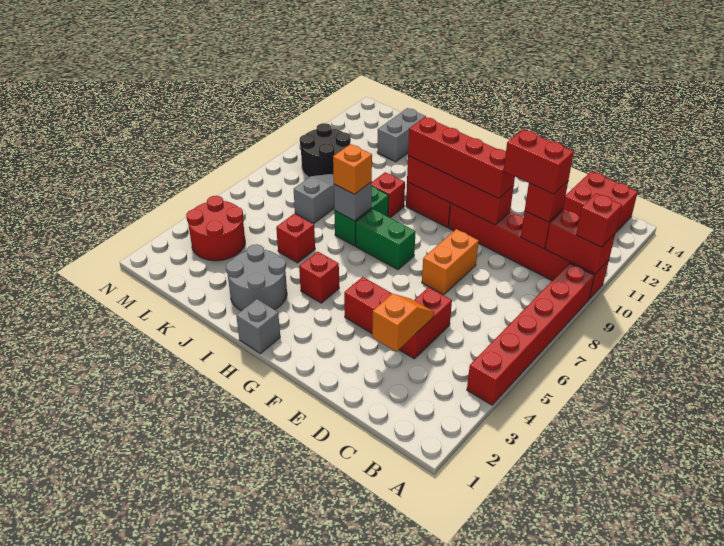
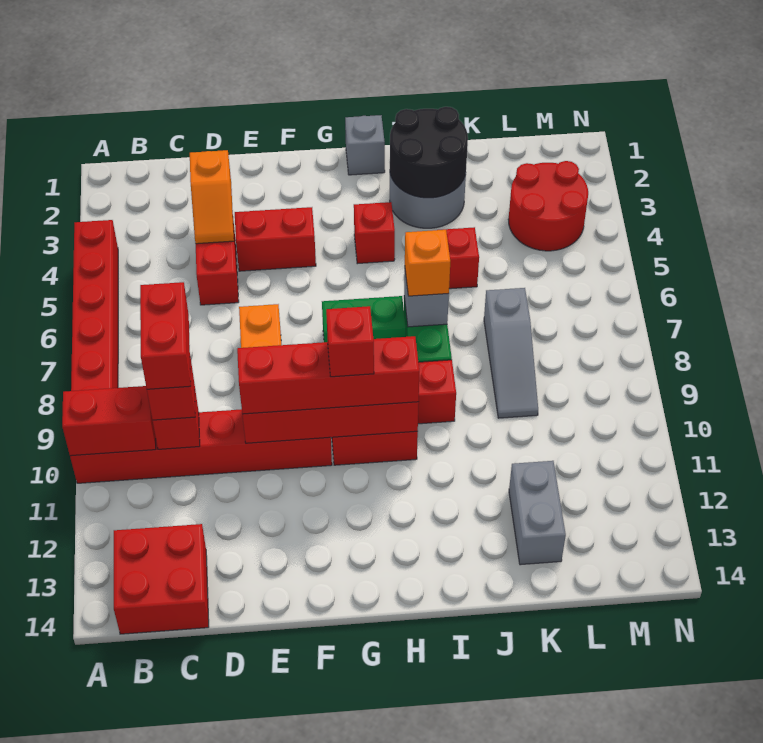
red 1x1 brick [576,193,622,247] -> red 1x1 brick moved to [326,306,374,377]
red 1x2 brick [504,130,574,194] -> red 1x2 brick turned to [140,282,191,389]
black 2x2 round brick [300,123,351,177] -> black 2x2 round brick moved to [390,107,468,198]

